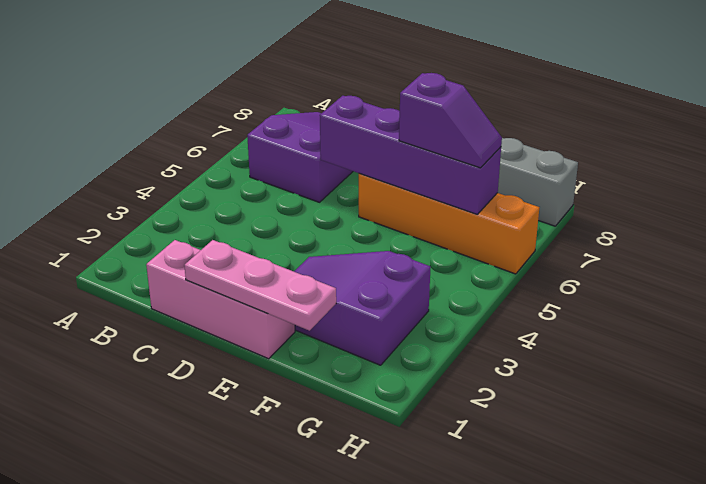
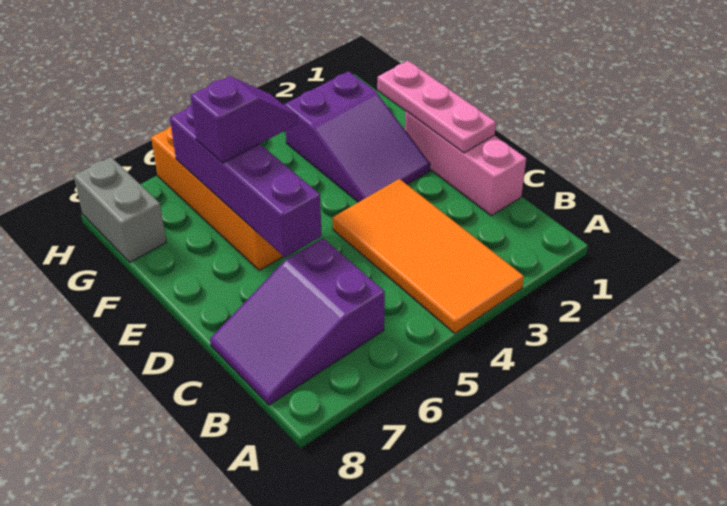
none -> orange 2x4 tile [333,179,524,333]
purple 1x2 slope [399,73,502,168] -> purple 1x2 slope turned to [190,76,298,163]

